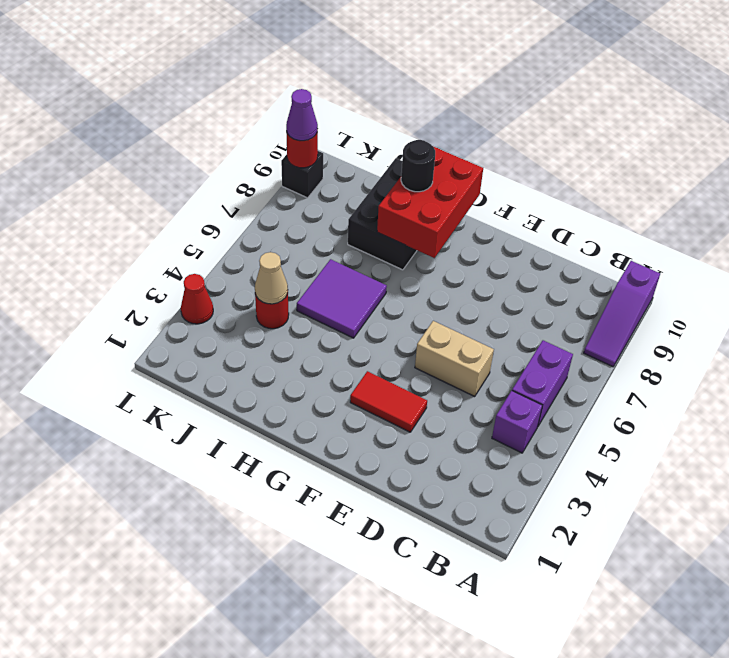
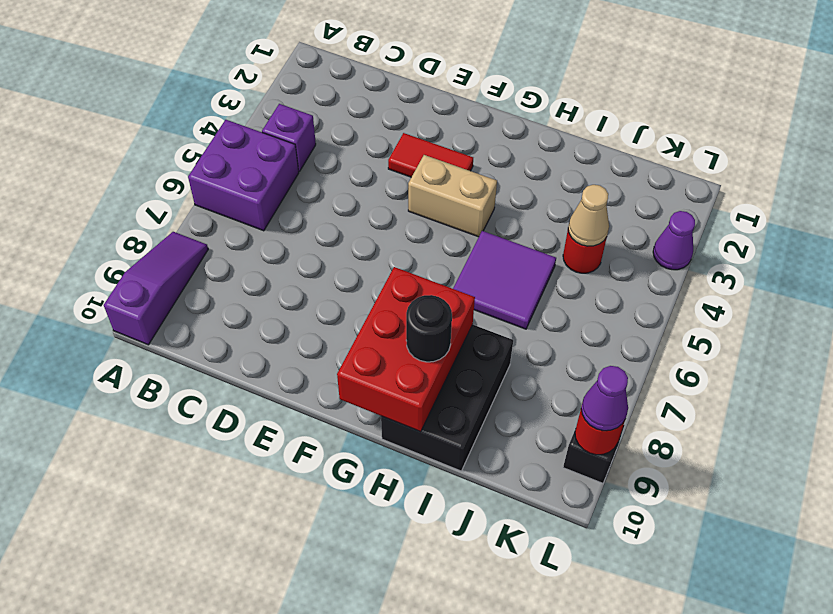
purple 1x2 brick [512,340,573,426] -> purple 2x2 brick [188,120,299,231]
tan 1x2 brick [415,321,494,396] -> tan 1x2 brick moved to [408,155,497,237]
red 1x1 cone [181,274,213,324] -> purple 1x1 cone [653,211,695,270]

